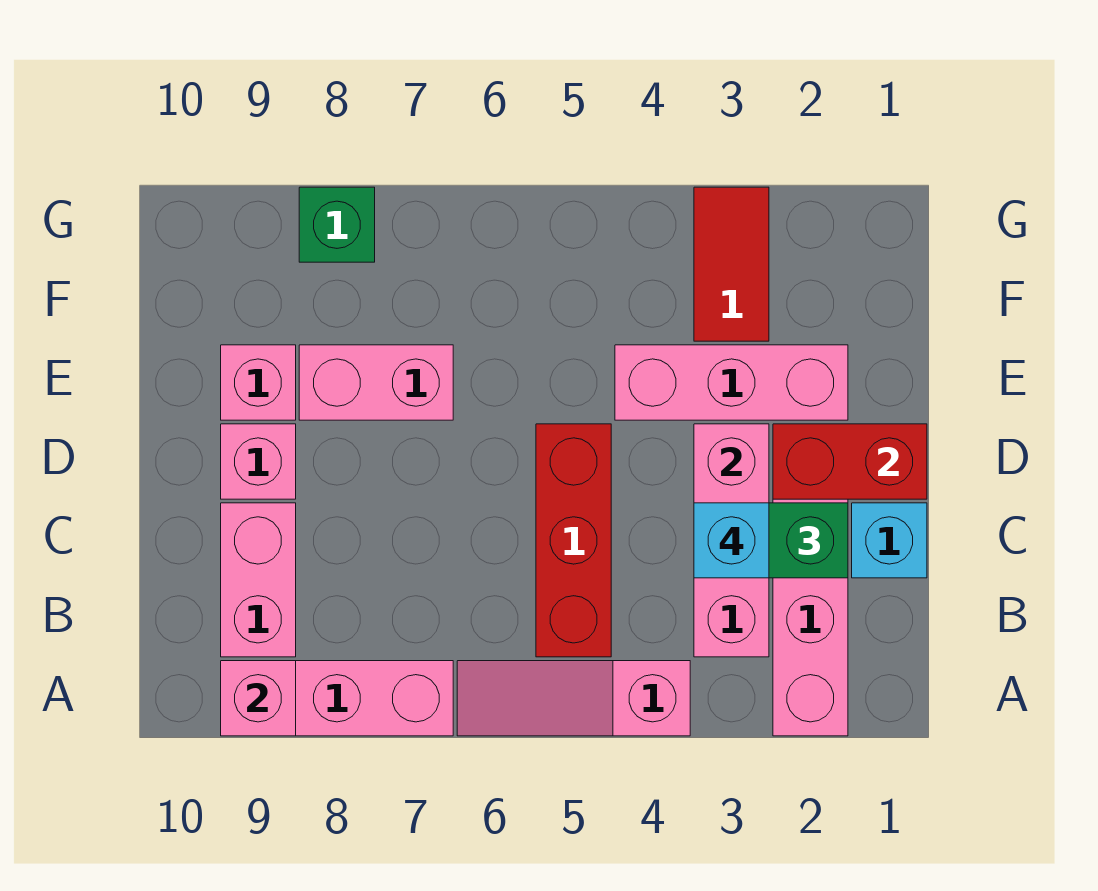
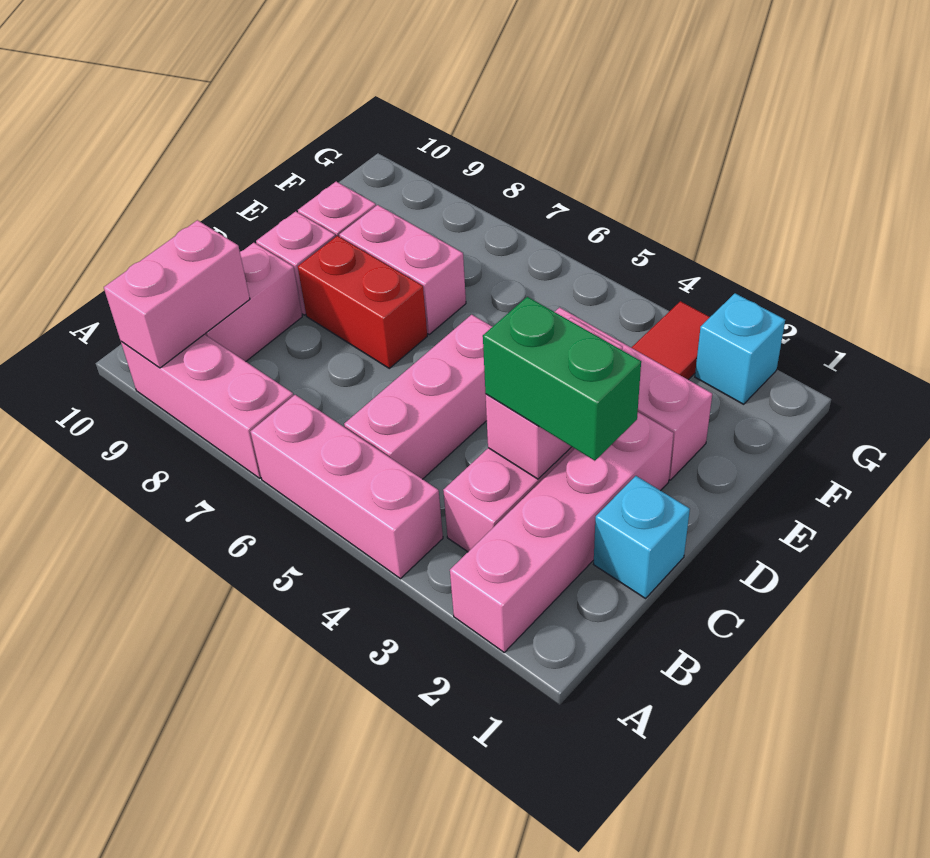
pink 1x3 slope [457,661,690,736] -> pink 1x3 brick [251,395,443,579]
pink 1x1 brick [221,661,296,736] -> pink 1x2 brick [104,220,250,368]
red 1x3 brick [536,424,611,657] -> pink 1x3 brick [344,315,492,479]
cyan 1x1 brick [694,503,769,578] -> cyan 1x1 brick moved to [695,293,785,404]
red 1x2 brick [773,424,927,499] -> red 1x2 brick moved to [298,236,427,368]
green 1x1 brick [299,187,375,262] -> none

